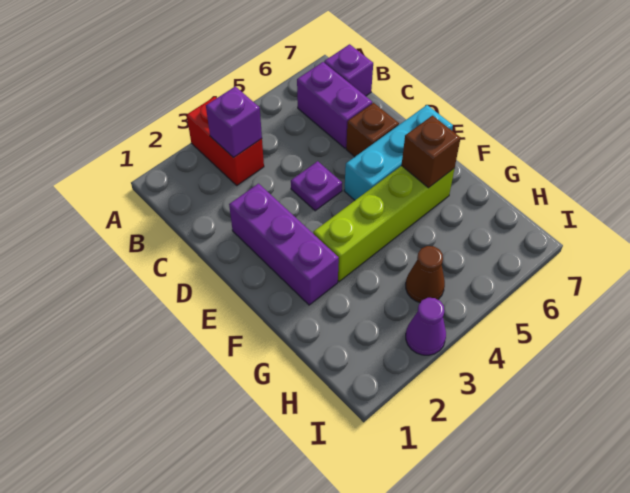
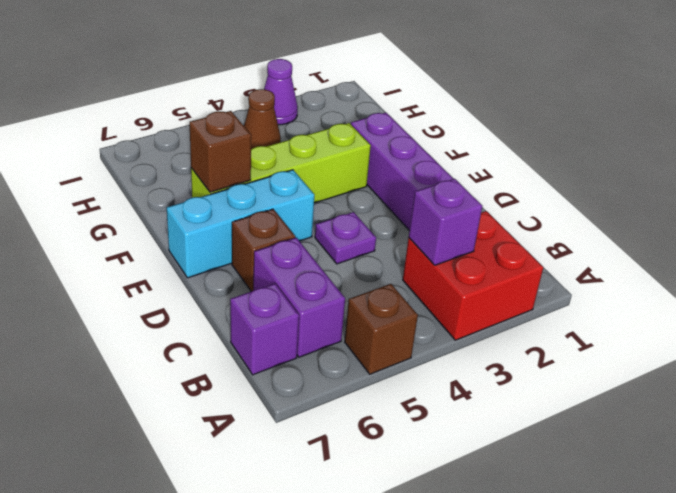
red 1x2 brick [187,97,264,185] -> red 2x2 brick [403,211,543,340]
none -> brown 1x1 brick [345,284,418,374]

